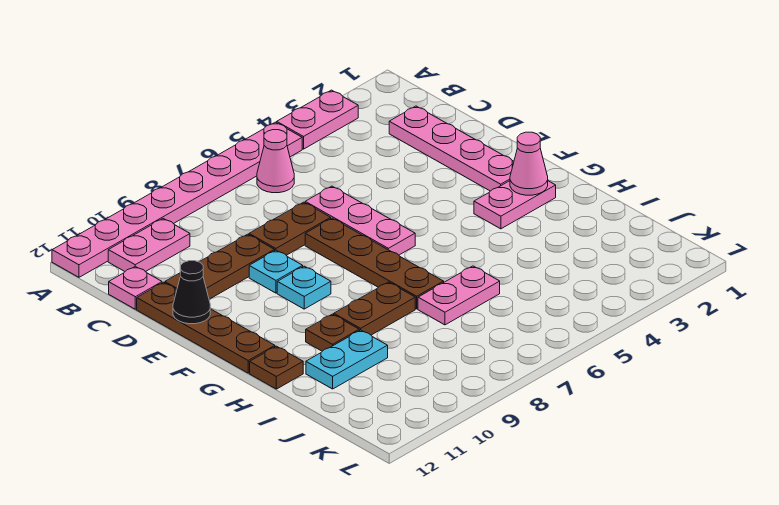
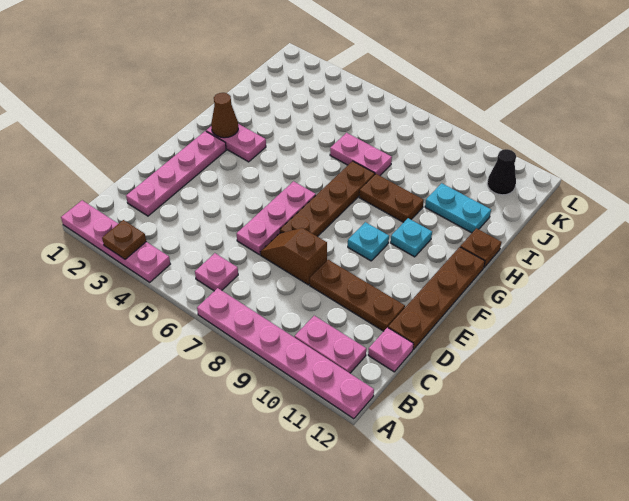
pink 1x2 plate [277,90,358,149] -> pink 1x4 plate [61,200,170,282]
pink 1x8 plate [52,122,302,277] -> pink 1x6 plate [197,288,374,419]
pink 1x1 cone [257,130,294,193] -> pink 1x1 plate [195,253,238,291]
brown 1x2 plate [249,202,331,255] -> brown 1x2 slope [260,228,327,285]
cyan 1x1 plate [249,250,303,293] -> cyan 1x1 plate moved to [391,218,432,257]
black 1x1 cone [173,261,210,324] -> black 1x1 cone moved to [487,149,516,195]
pink 1x1 cone [510,132,548,195] -> brown 1x1 cone [211,93,238,138]
brown 1x1 plate [306,314,359,351] -> brown 1x1 plate moved to [102,220,146,259]

